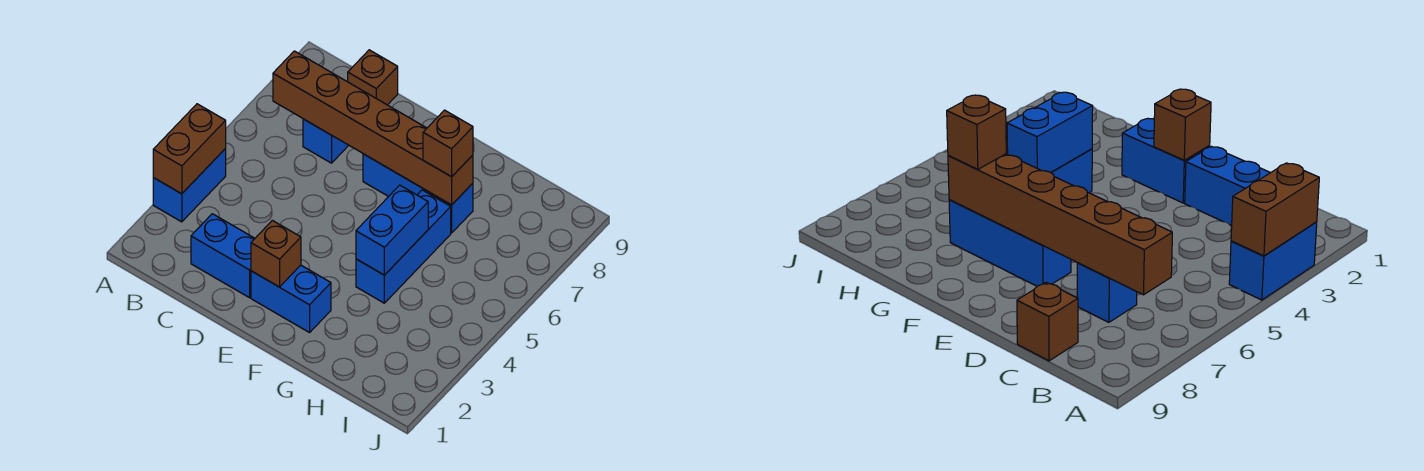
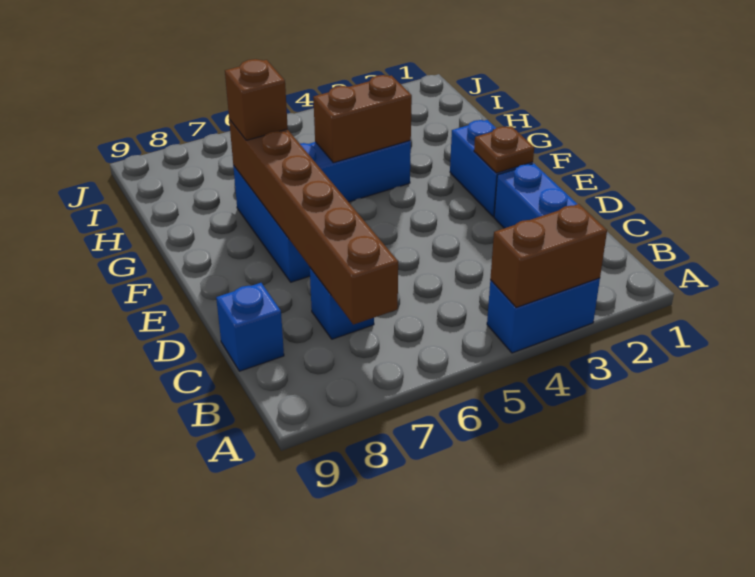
brown 1x1 brick [348,50,398,105] -> blue 1x1 brick [216,283,284,371]
brown 1x1 brick [251,220,301,287] -> brown 1x1 plate [474,126,534,173]
blue 1x2 brick [356,185,428,275] -> brown 1x2 brick [313,75,412,163]

